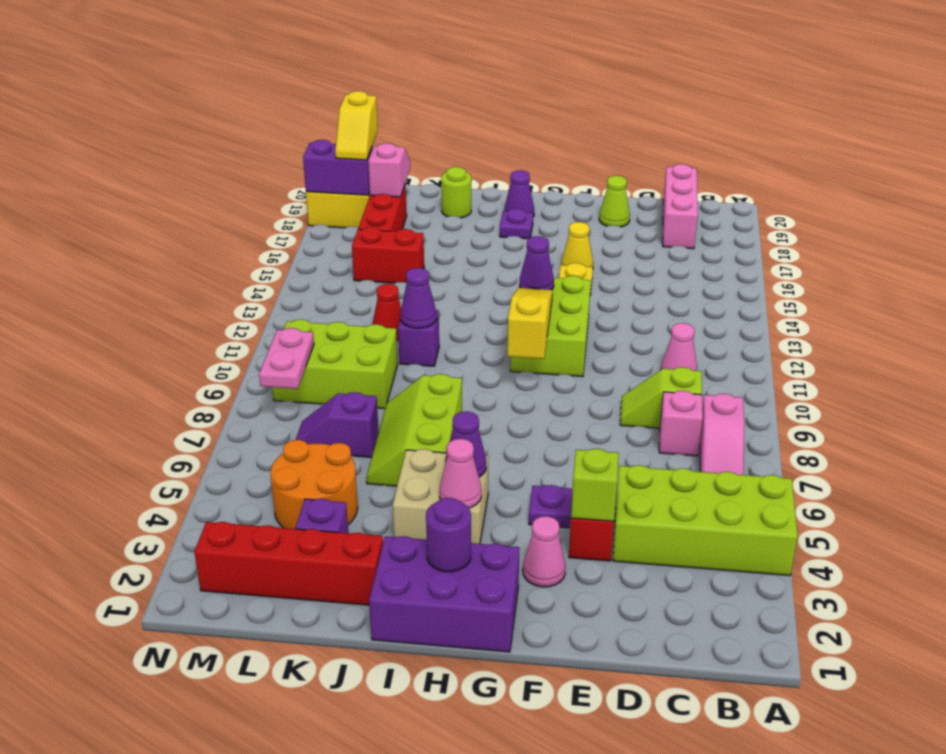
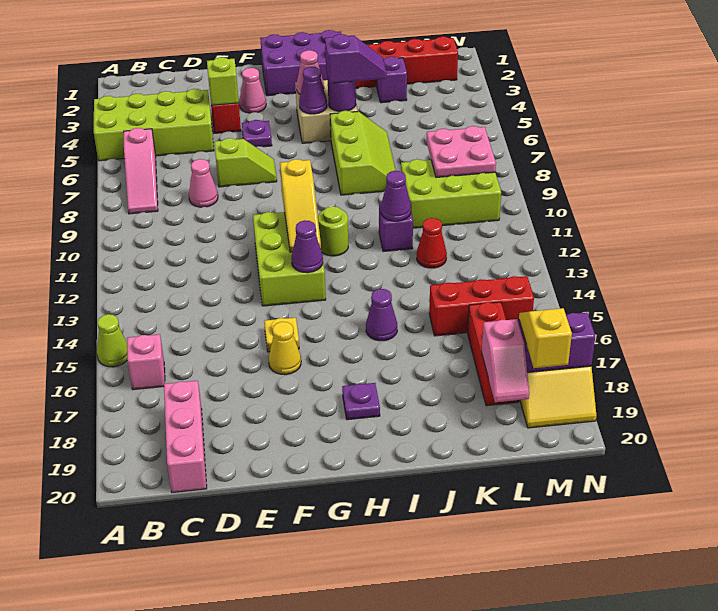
pink 1x3 slope [700,394,744,475] -> pink 1x3 slope turned to [124,128,158,214]
pink 1x1 brick [659,391,703,456] -> pink 1x1 brick moved to [127,334,165,390]
lime 1x2 slope [620,367,702,428] -> lime 1x2 slope moved to [214,138,277,187]
pink 1x1 cone [661,323,697,371] -> pink 1x1 cone moved to [189,159,218,207]
lime 1x1 cone [599,176,630,227] -> lime 1x1 cone moved to [97,314,127,367]
purple 1x1 round brick [426,498,471,572] -> purple 1x1 round brick moved to [328,81,356,112]
purple 1x1 cone [504,170,534,217] -> purple 1x1 cone moved to [366,289,397,341]
lime 1x1 round brick [441,167,471,218] -> lime 1x1 round brick moved to [318,206,348,256]
orange 2x2 round brick [271,440,358,529] -> none
purple 1x2 slope [296,392,379,458] -> purple 1x2 slope moved to [325,34,387,83]
red 1x2 brick [352,227,424,283] -> red 1x3 brick [429,276,534,336]
pink 1x2 plate [259,328,314,389] -> pink 2x2 plate [426,126,496,177]

